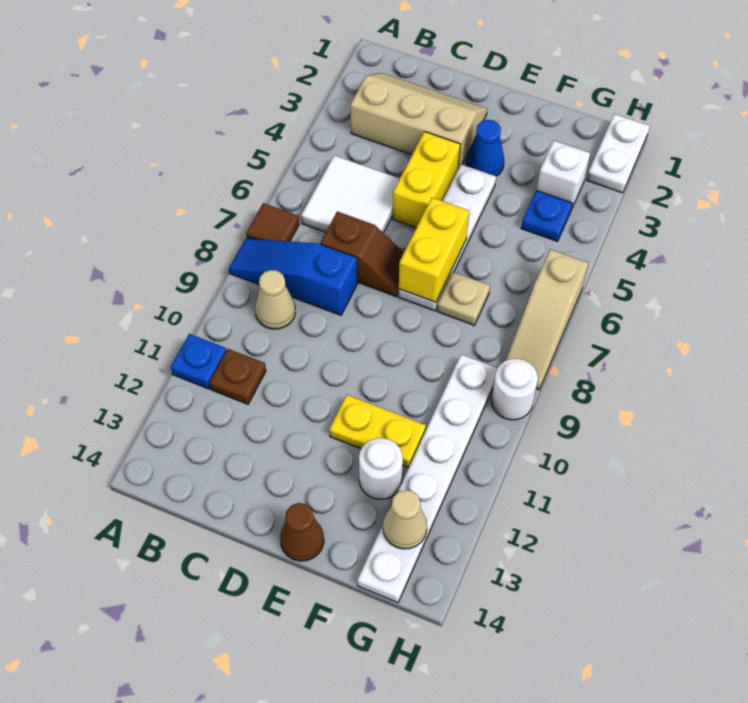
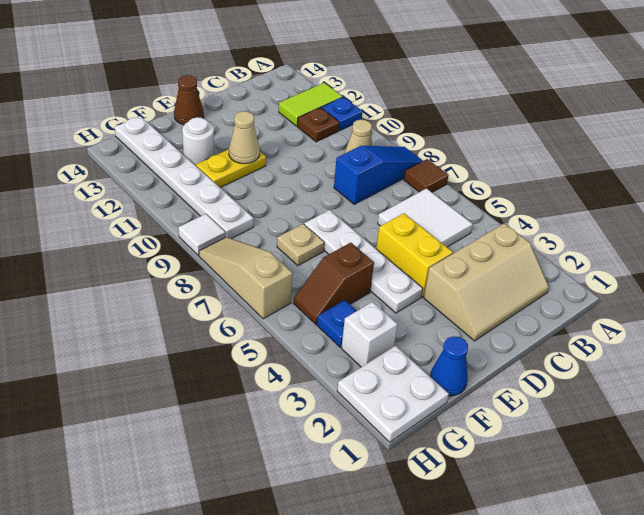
none -> lime 1x2 tile [279,83,343,126]
brown 1x2 slope [321,211,404,297] -> brown 1x2 slope moved to [293,243,374,324]
blue 1x1 cone [466,120,504,176] -> blue 1x1 cone moved to [430,336,468,396]
yellow 1x2 brick [399,198,469,302] -> none
tan 1x1 cone [383,490,427,549] -> tan 1x1 cone moved to [229,111,260,164]
white 1x2 plate [587,114,650,193] -> white 2x2 plate [337,346,449,442]
white 1x1 round brick [491,359,538,420] -> white 1x1 tile [178,214,225,255]

